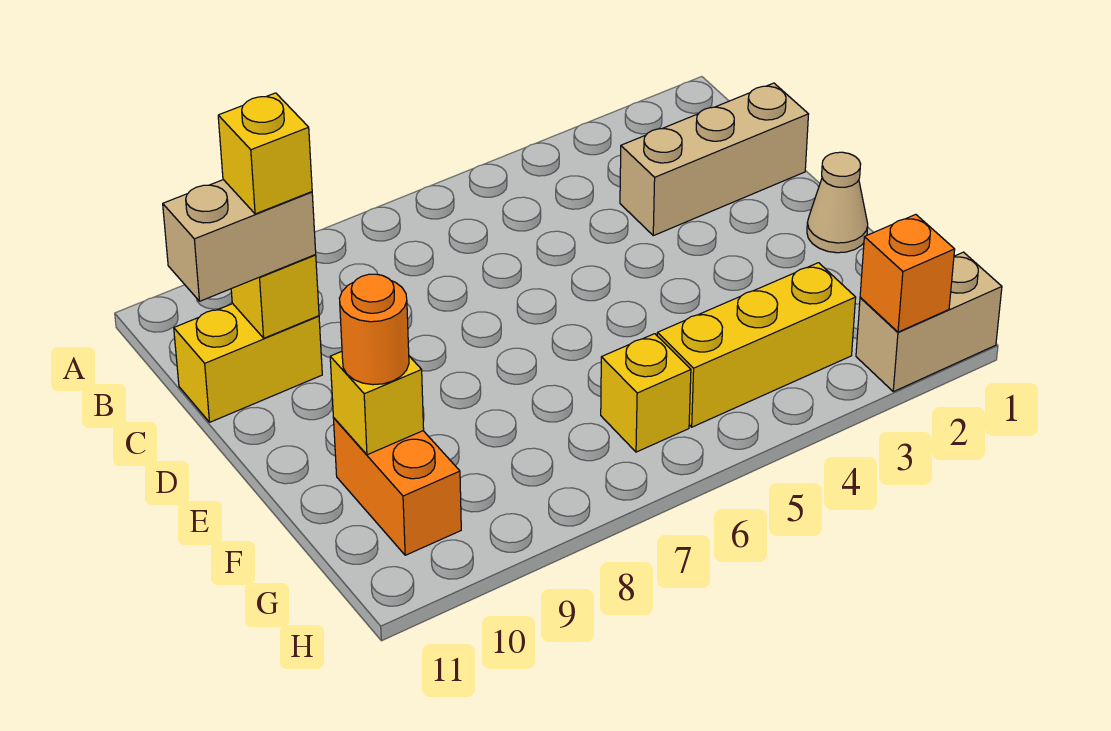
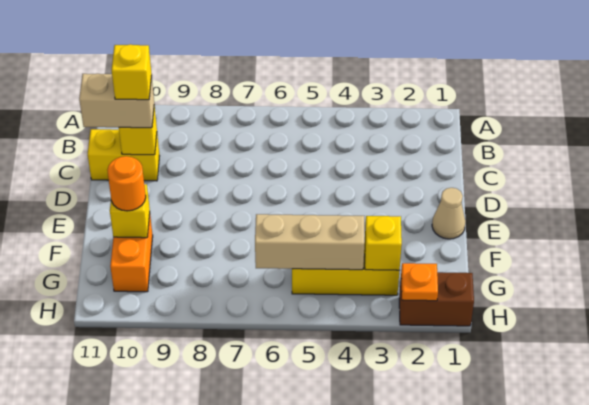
tan 1x3 brick [620,83,809,236] -> tan 1x3 brick moved to [255,214,364,270]
yellow 1x1 brick [601,334,691,452] -> yellow 1x1 brick moved to [364,216,402,270]
tan 1x2 brick [856,252,1002,392] -> brown 1x2 brick [399,272,474,326]
orange 1x1 brick [860,214,955,332] -> orange 1x1 plate [401,263,438,301]

